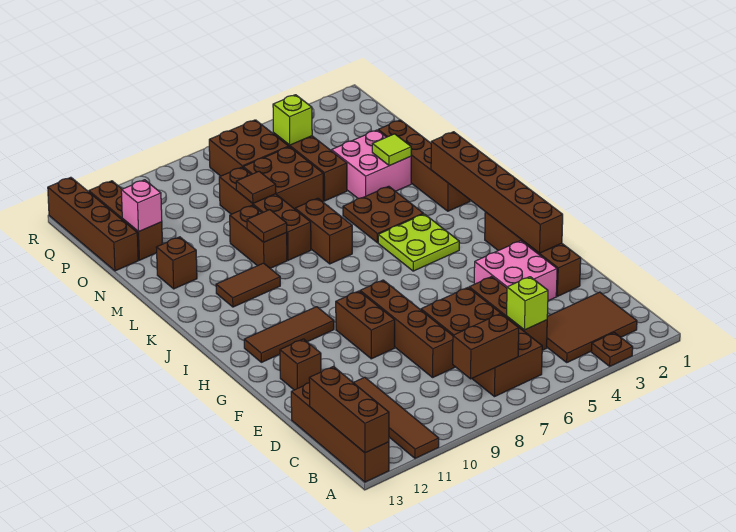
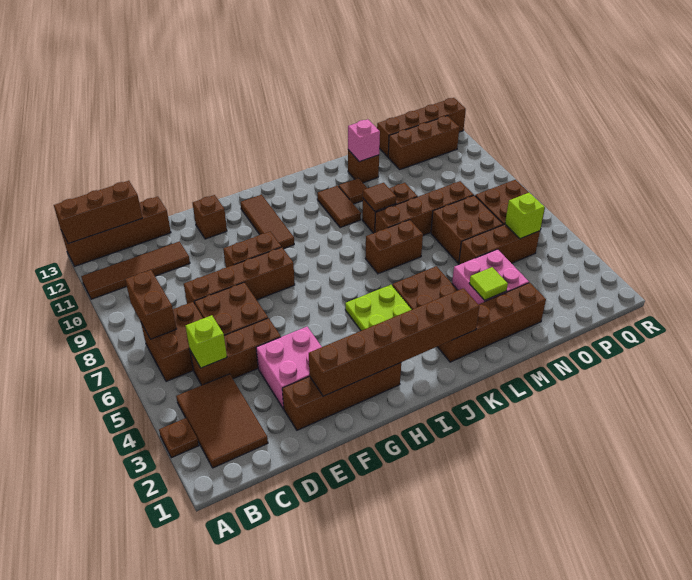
brown 1x1 tile [236,172,276,203] -> brown 1x1 tile moved to [339,178,367,204]
pink 1x1 brick [121,180,162,232] -> pink 1x1 brick moved to [348,119,380,162]

